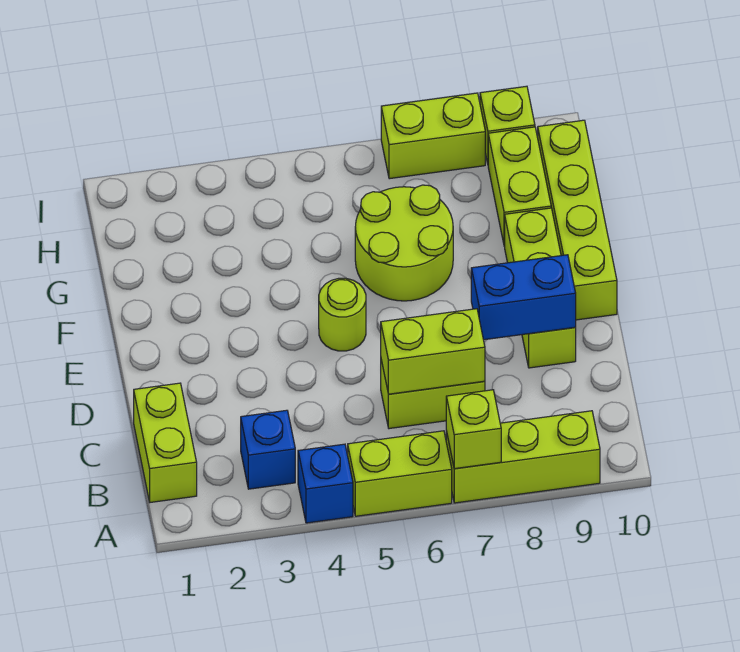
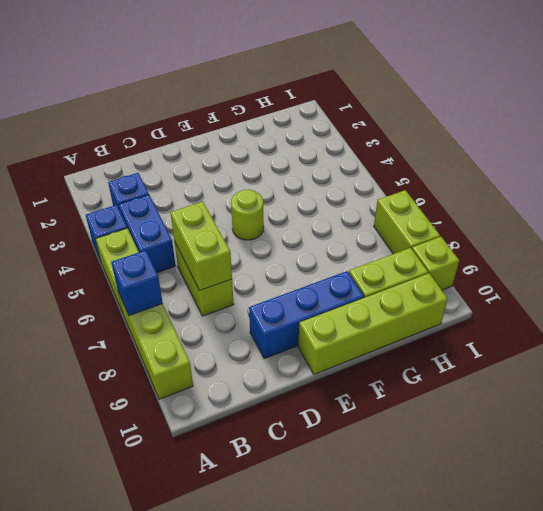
lime 1x1 brick [446,390,501,469] -> blue 1x1 brick [111,250,163,315]
lime 1x2 brick [134,383,197,502] -> none
blue 1x2 brick [471,255,576,340] -> blue 1x2 brick moved to [118,195,176,273]
lime 1x3 brick [505,208,576,368] -> blue 1x3 brick [249,271,364,359]
lime 2x2 round brick [355,185,453,301] -> none

